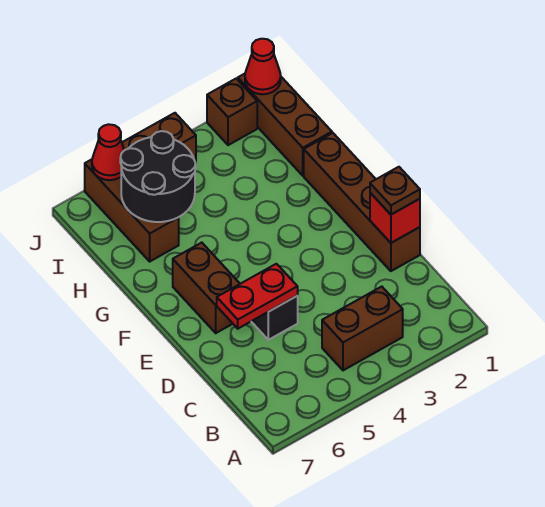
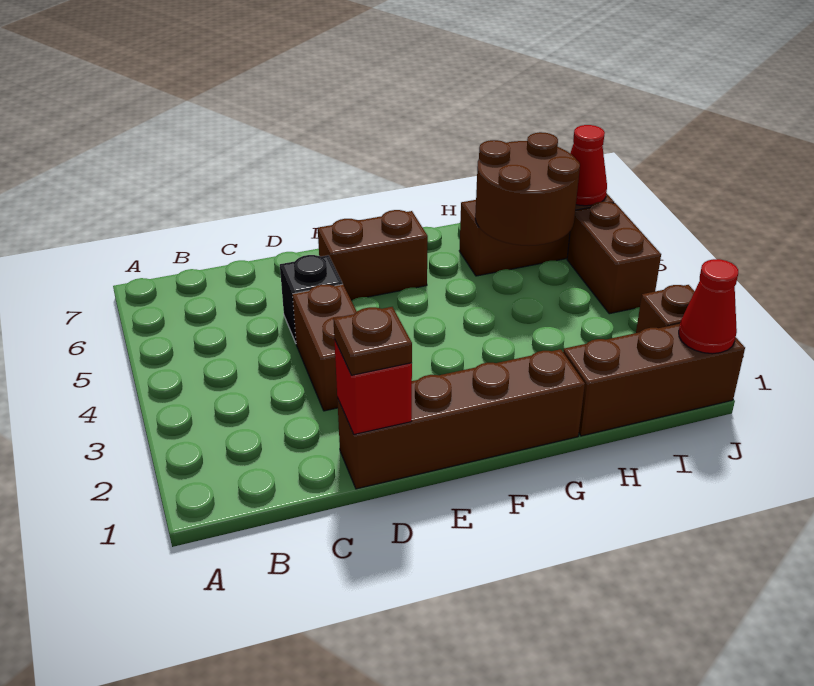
brown 1x2 brick [322,287,403,370] -> brown 1x2 brick moved to [293,284,357,411]
red 1x2 plate [217,264,298,329] -> none
black 2x2 round brick [120,131,196,222] -> brown 2x2 round brick [475,132,580,246]

